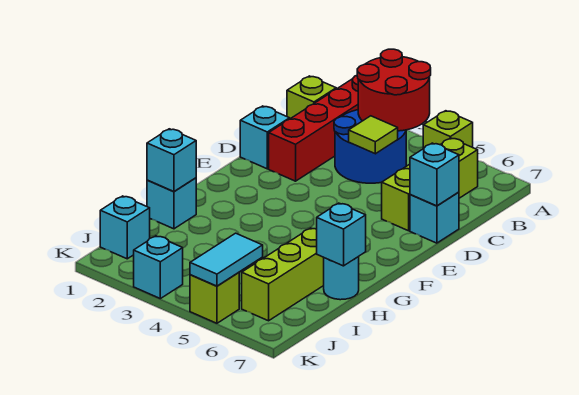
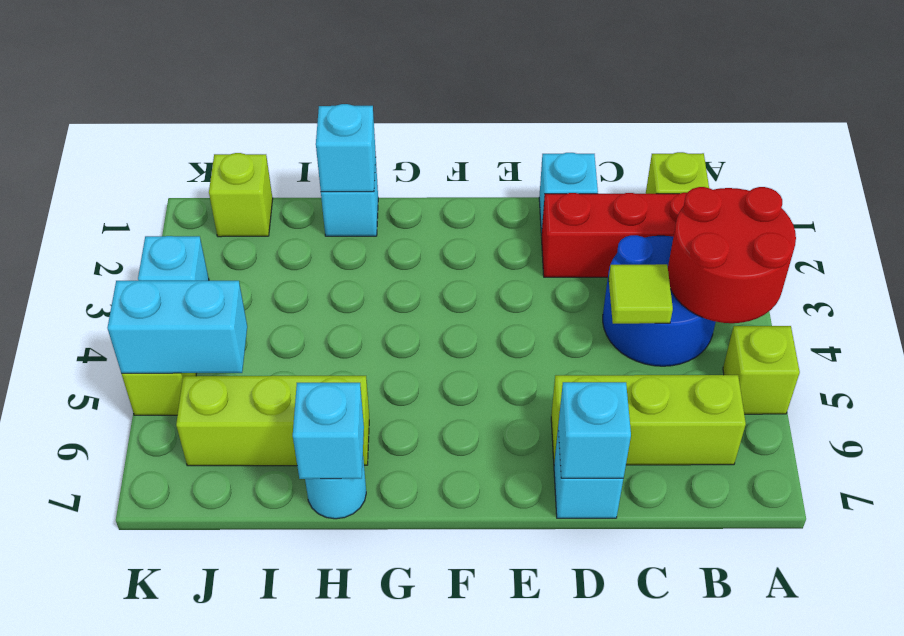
cyan 1x1 brick [100,196,150,259] -> lime 1x1 brick [209,153,273,237]
cyan 1x2 tile [190,233,263,286] -> cyan 1x2 brick [107,281,247,373]

